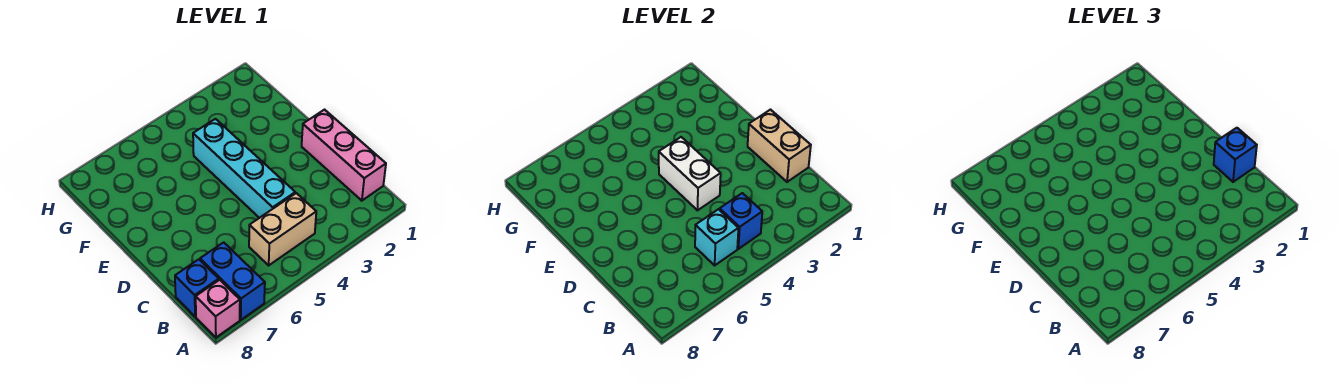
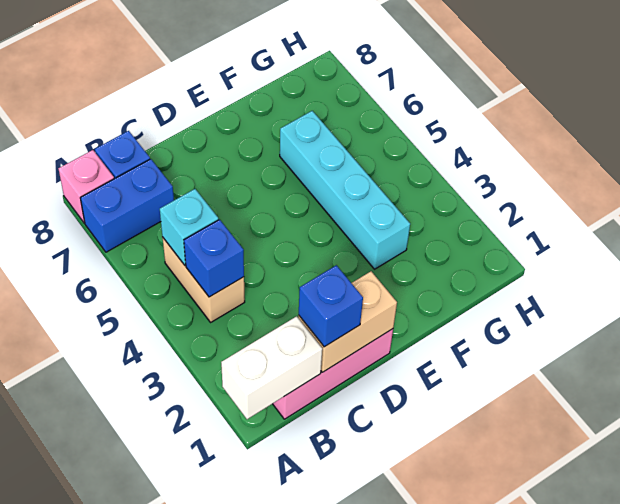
cyan 1x4 brick [193,119,295,218] -> cyan 1x4 brick turned to [280,111,410,269]
white 1x2 brick [659,137,721,210] -> white 1x2 brick moved to [221,316,322,419]

